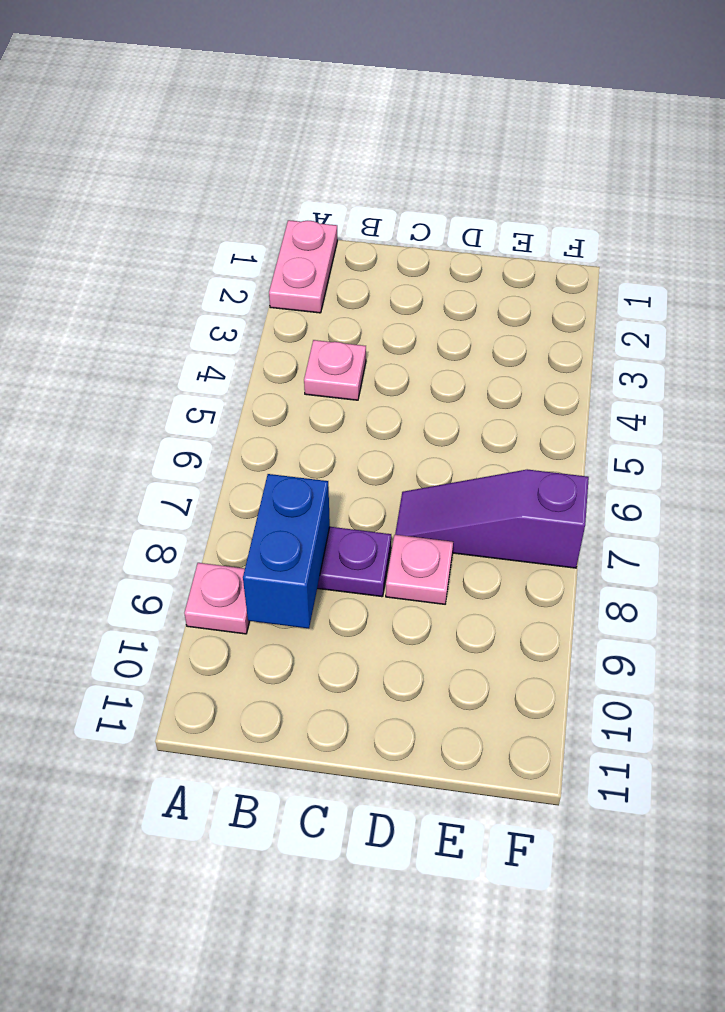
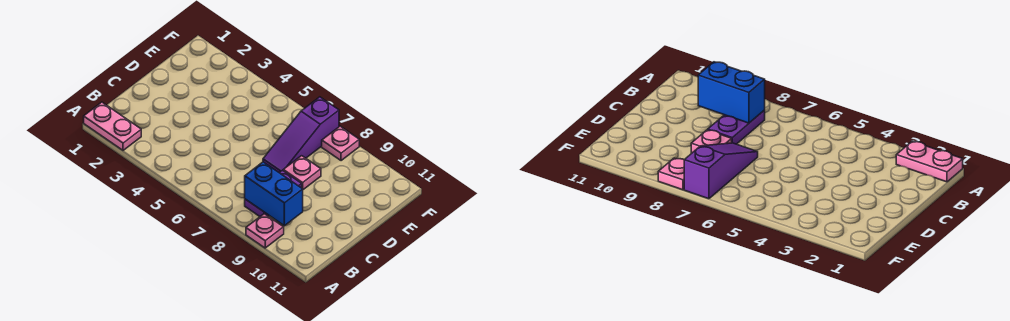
pink 1x1 plate [304,340,366,400] -> pink 1x1 plate moved to [322,126,359,161]

